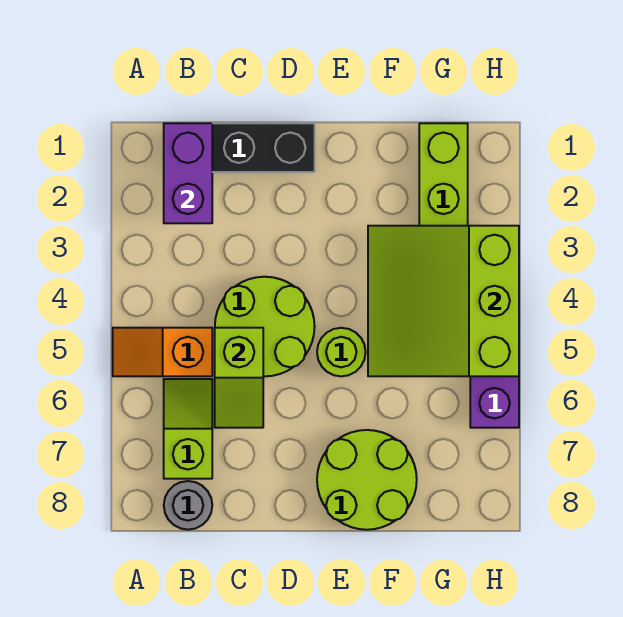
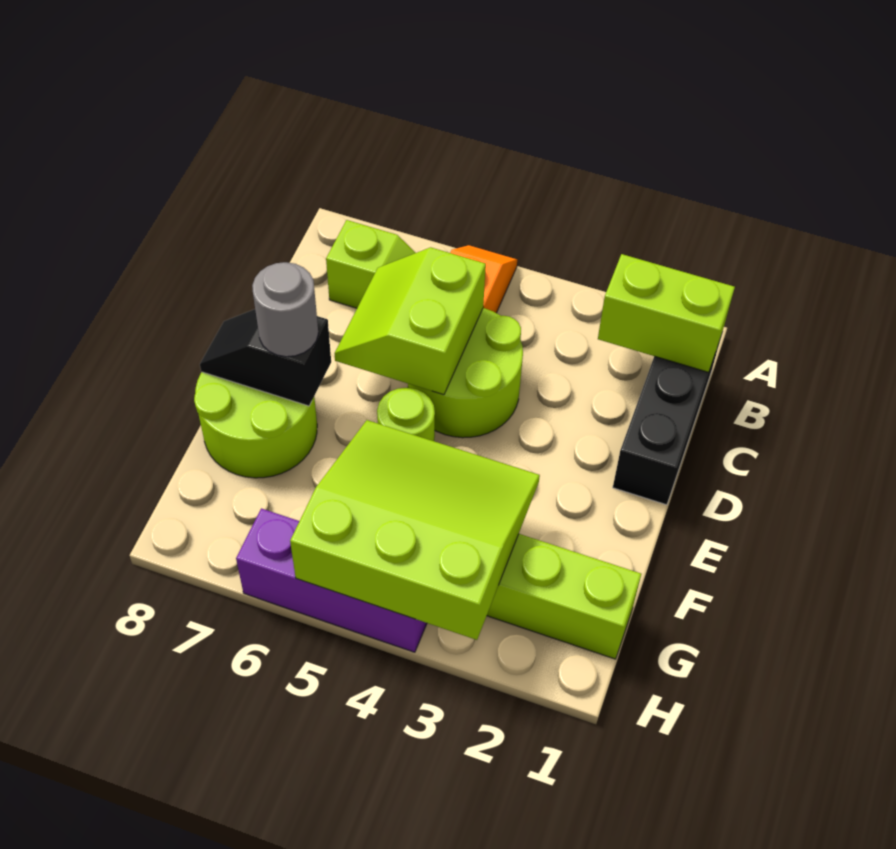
purple 1x2 brick [164,123,212,223] -> lime 1x2 brick [598,254,735,372]
grey 1x1 round brick [164,481,212,530] -> grey 1x1 round brick moved to [252,262,318,357]
lime 1x2 slope [215,328,263,428] -> lime 2x2 slope [335,247,486,395]
none -> black 1x2 slope [200,309,331,406]

